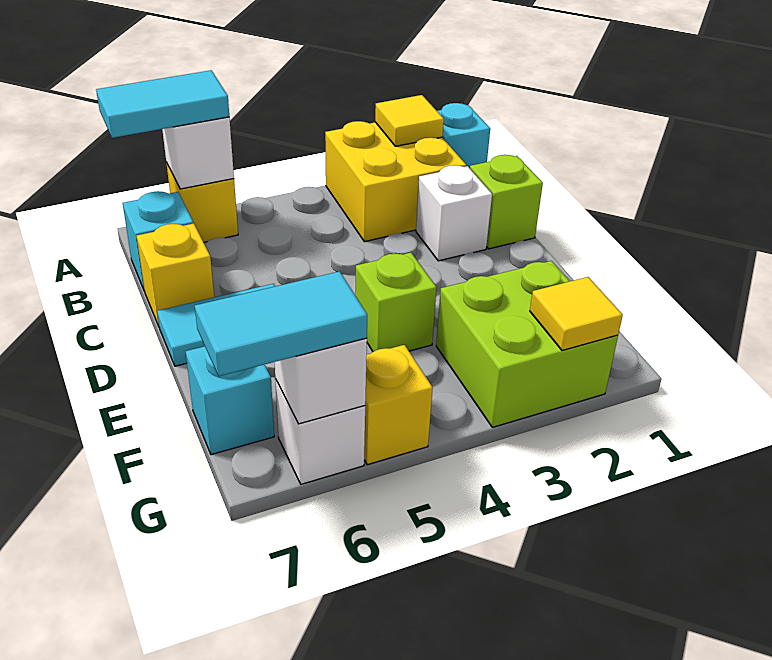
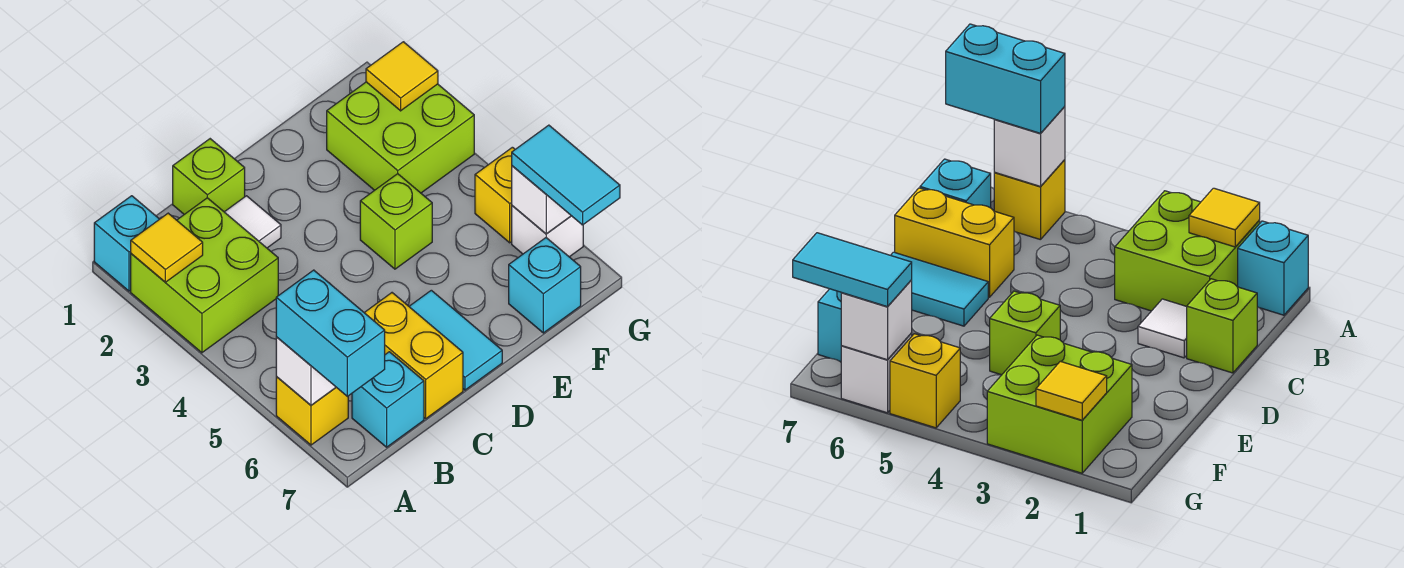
yellow 2x2 brick [325,121,466,242] -> lime 2x2 brick [131,198,278,353]
cyan 1x2 tile [96,70,229,138] -> cyan 1x2 brick [276,270,385,396]
white 1x1 brick [416,165,492,261] -> white 1x1 tile [225,196,281,248]
yellow 1x1 brick [137,223,214,326] -> yellow 1x2 brick [364,293,463,419]

